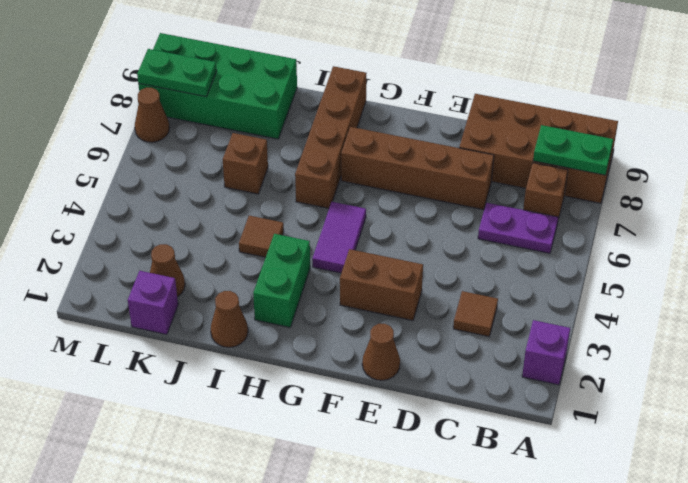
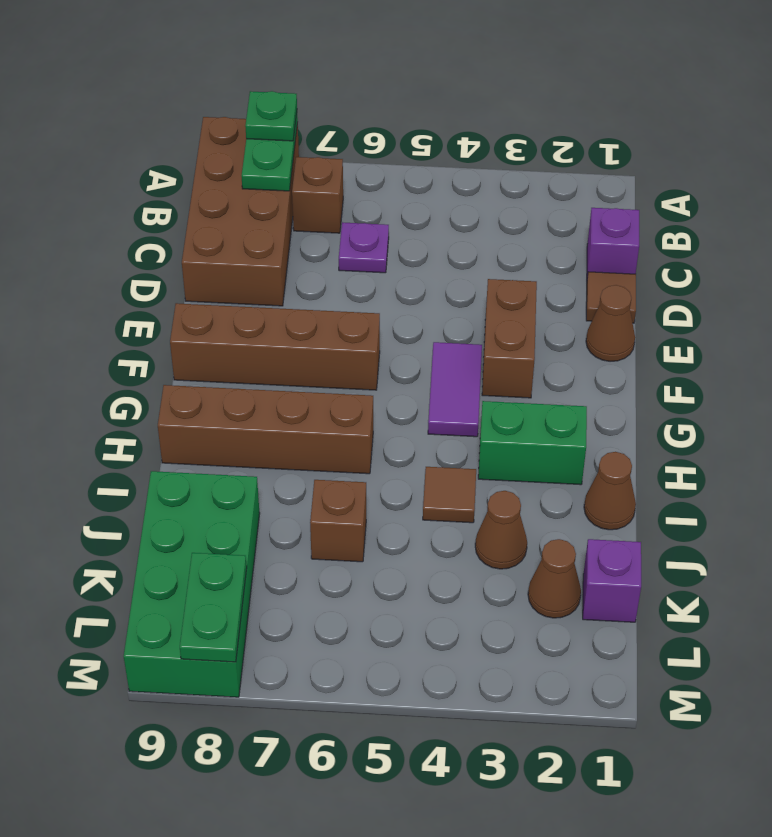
purple 1x1 brick [522,320,570,385] -> purple 1x1 brick moved to [587,208,639,277]
none -> green 1x1 plate [245,91,297,141]
purple 1x2 plate [478,203,558,253] -> purple 1x1 plate [339,222,389,273]
brown 1x1 tile [453,291,498,337] -> brown 1x1 tile moved to [586,272,636,323]
brown 1x4 brick [341,127,494,210] -> brown 1x4 brick turned to [170,303,380,390]
purple 1x2 tile [312,202,366,273] -> purple 1x2 tile turned to [428,342,482,437]
brown 1x1 cone [135,88,170,142] -> brown 1x1 cone moved to [475,491,527,569]

